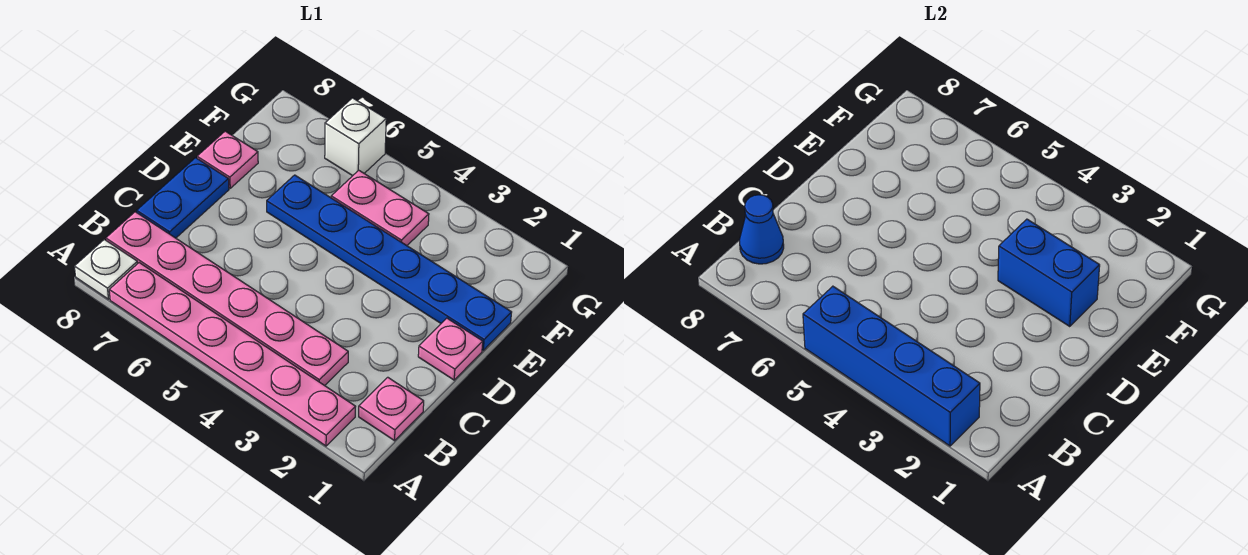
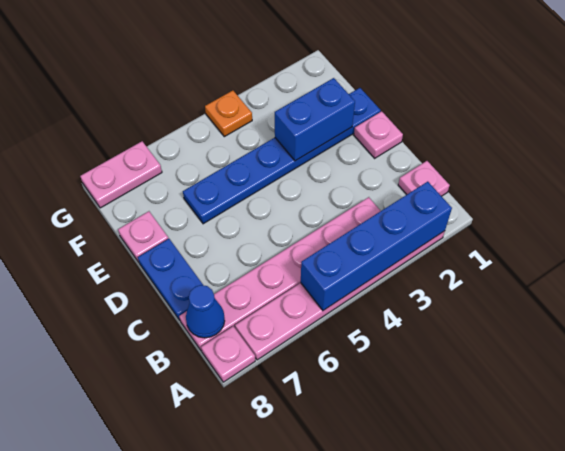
white 1x1 plate [74,239,138,299] -> pink 1x1 plate [201,326,255,382]
pink 1x2 plate [331,170,429,246] -> pink 1x2 plate moved to [80,141,162,208]
none -> orange 1x1 plate [205,91,252,137]
white 1x1 brick [325,98,386,176] -> none

